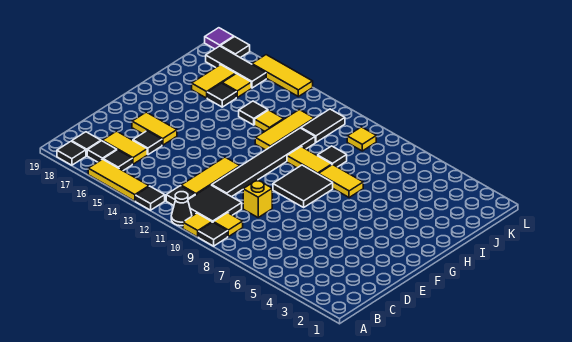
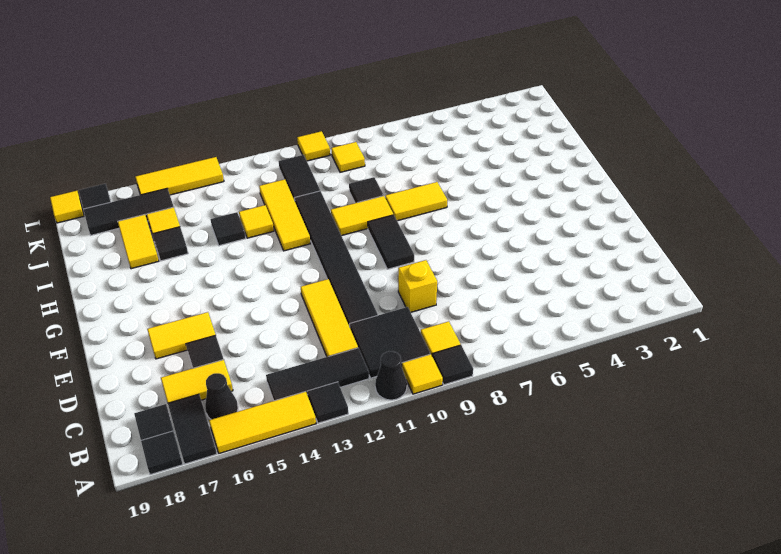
black 1x1 tile [166,186,195,205] -> black 1x3 tile [266,348,369,401]
black 1x1 tile [103,150,132,171] -> black 1x1 cone [205,373,238,419]
black 1x1 tile [87,141,117,162] -> black 1x2 tile [168,394,217,464]
black 2x2 tile [273,165,333,207] -> black 1x2 tile [368,215,414,269]
none -> yellow 1x1 tile [297,131,330,161]
purple 1x1 tile [205,28,234,49] -> yellow 1x1 tile [50,191,84,223]

